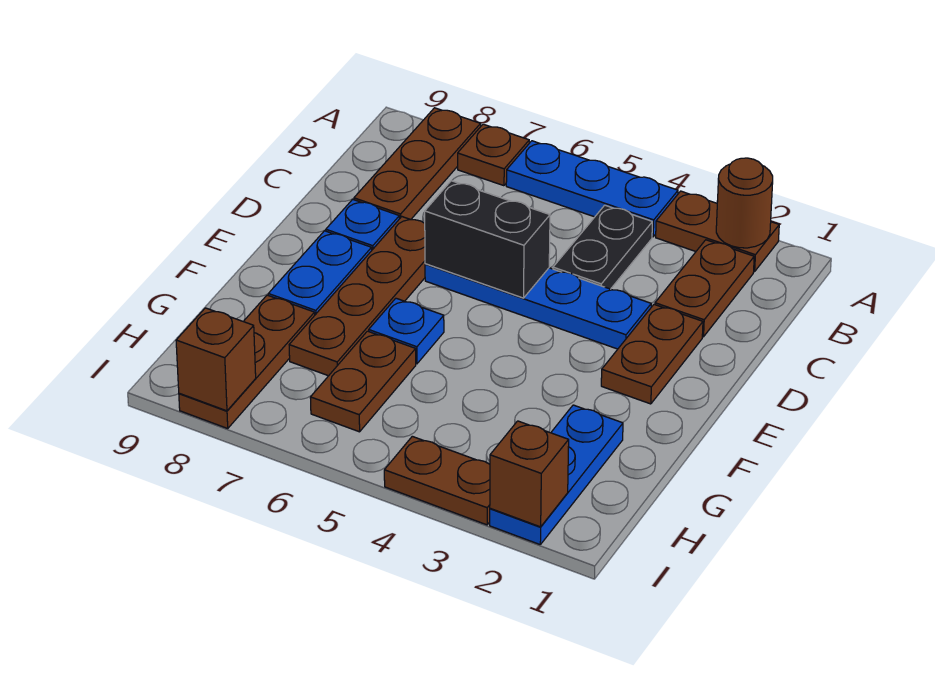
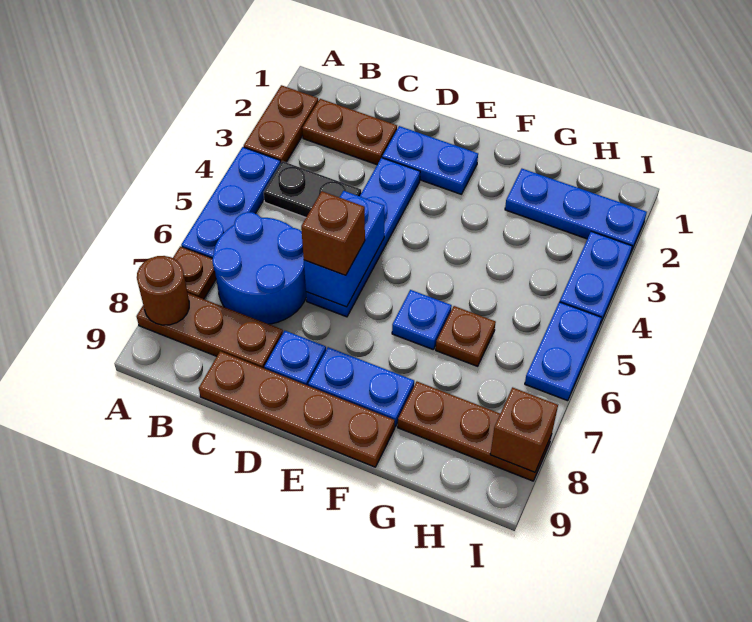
brown 1x1 round brick [716,158,773,248] -> brown 1x1 round brick moved to [137,256,189,325]
none -> blue 2x2 round brick [212,212,306,324]
brown 1x2 plate [601,305,703,404] -> blue 1x2 plate [382,126,478,194]
black 1x2 brick [425,181,550,298] -> blue 1x2 brick [304,191,384,307]
brown 1x4 plate [289,217,425,376] -> brown 1x4 plate moved to [199,351,395,467]
brown 1x2 plate [310,331,416,432] -> brown 1x1 plate [436,306,496,366]
brown 1x1 brick [490,421,569,527] -> brown 1x1 brick moved to [301,191,365,275]
brown 1x2 plate [384,436,490,525] -> blue 1x2 plate [560,231,632,324]
none -> blue 1x2 plate [525,302,602,401]

